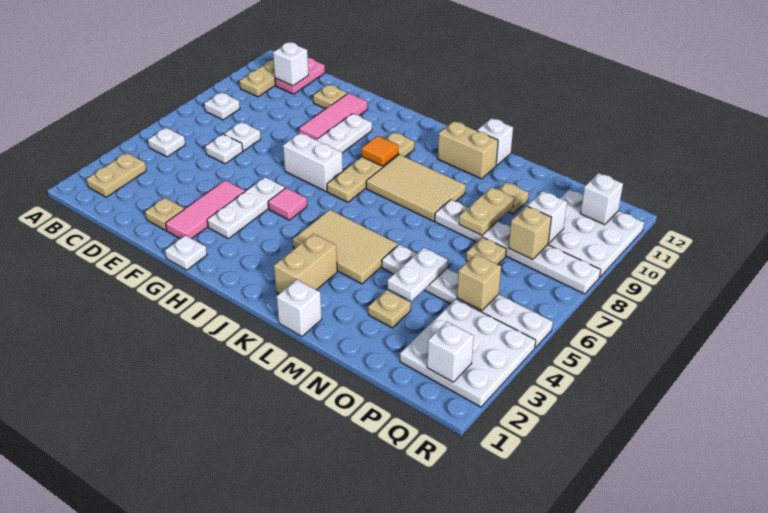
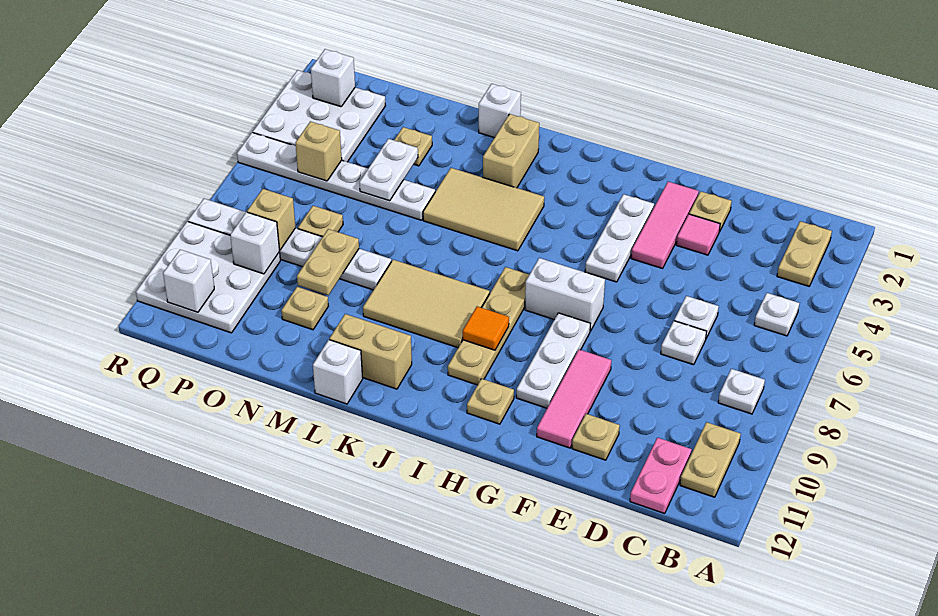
white 1x1 brick [273,42,309,86] -> none
white 1x1 plate [165,235,207,270] -> none
pink 1x1 tile [268,188,307,220] -> pink 1x1 tile moved to [676,214,720,255]
none -> tan 1x1 plate [467,379,514,424]

